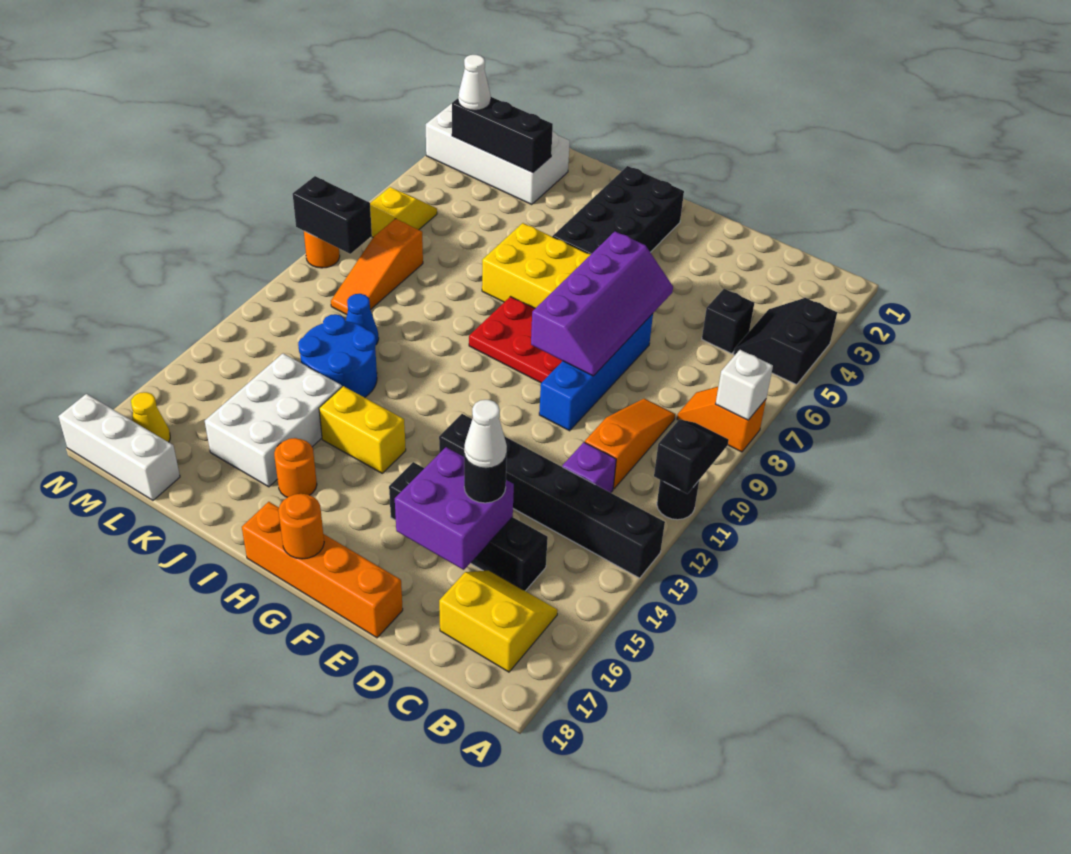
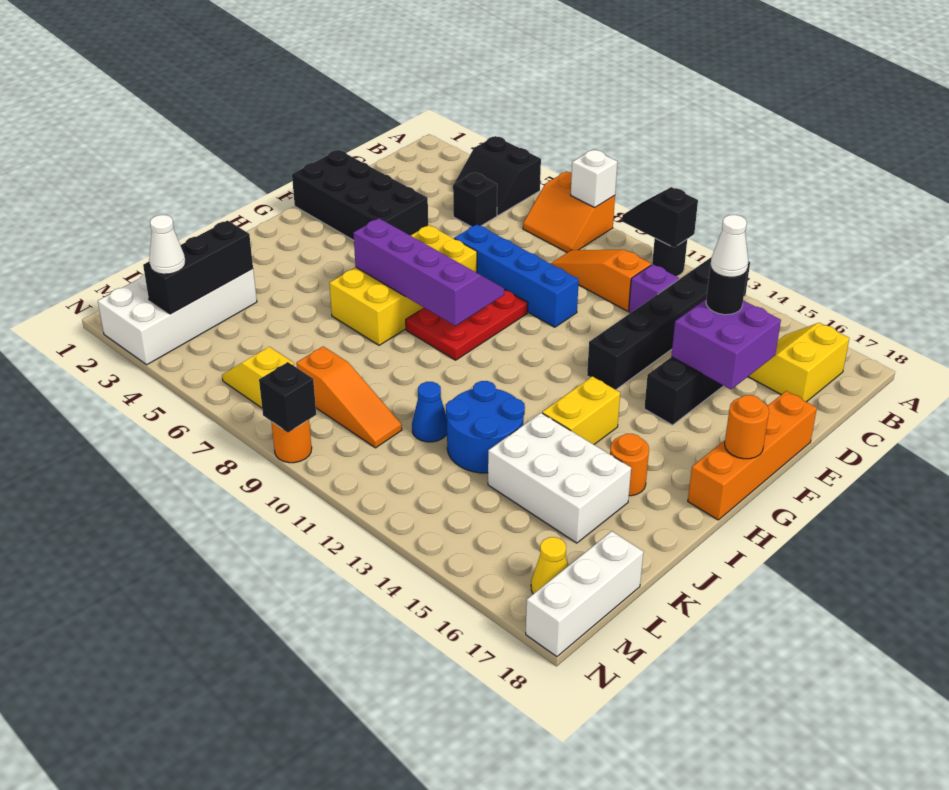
orange 1x2 slope [677,387,766,452] -> orange 2x2 slope [523,171,615,253]
purple 2x4 slope [531,231,673,376] -> purple 2x4 slope moved to [354,218,504,326]
black 2x4 brick [553,166,684,254] -> black 2x4 brick moved to [292,150,428,240]
black 1x2 brick [293,176,372,254] -> black 1x1 brick [259,362,316,433]

